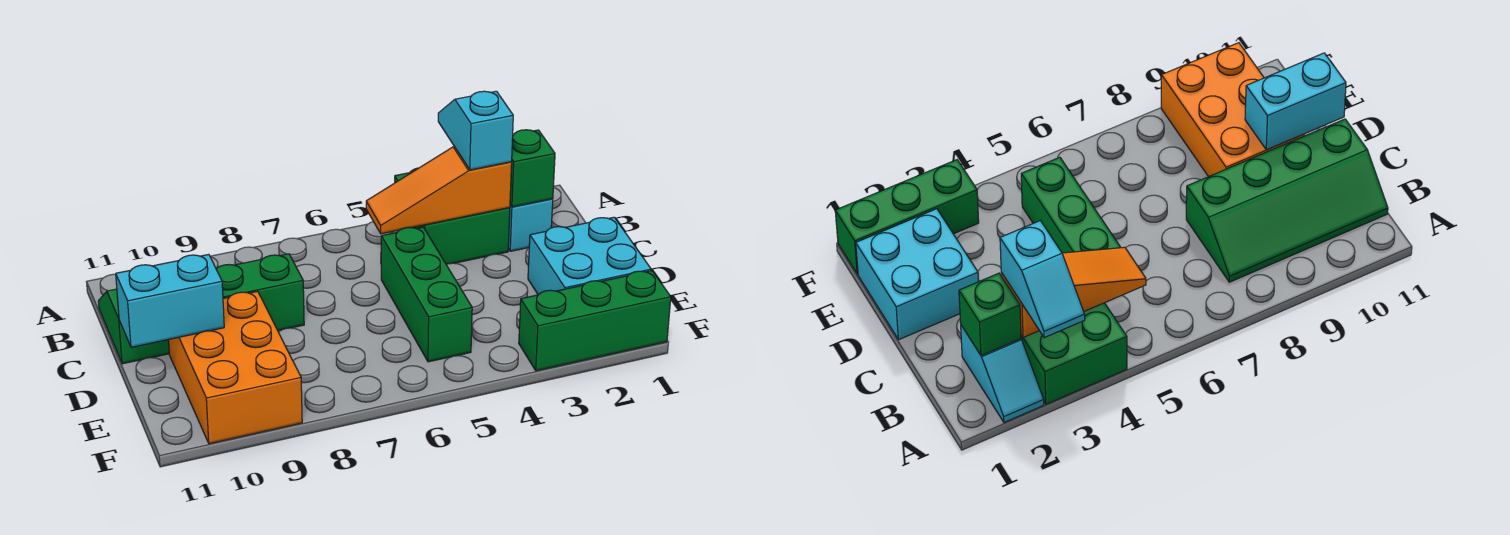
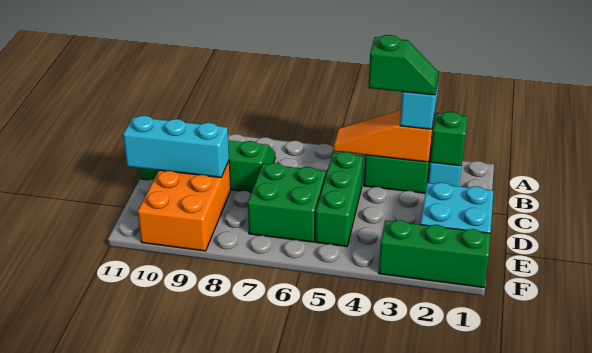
none -> green 1x2 slope [368,35,438,95]
none -> green 2x2 brick [248,163,326,242]
cyan 1x2 brick [116,254,224,347] -> cyan 1x3 brick [123,116,229,178]

